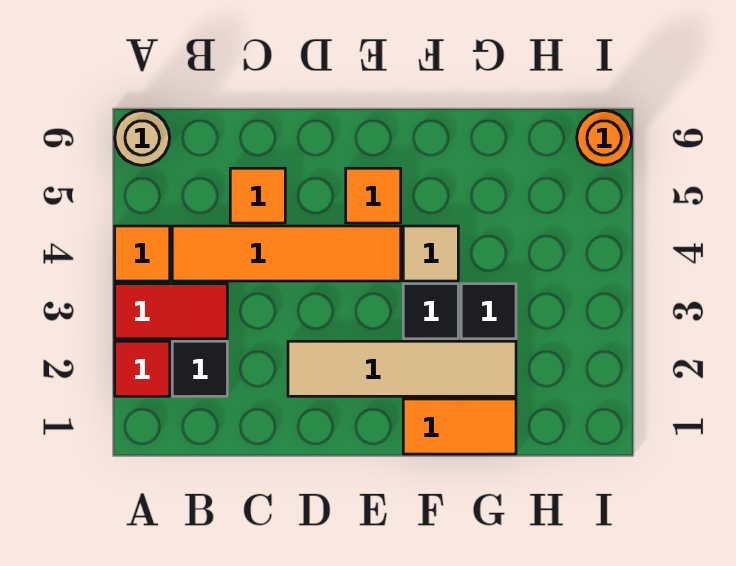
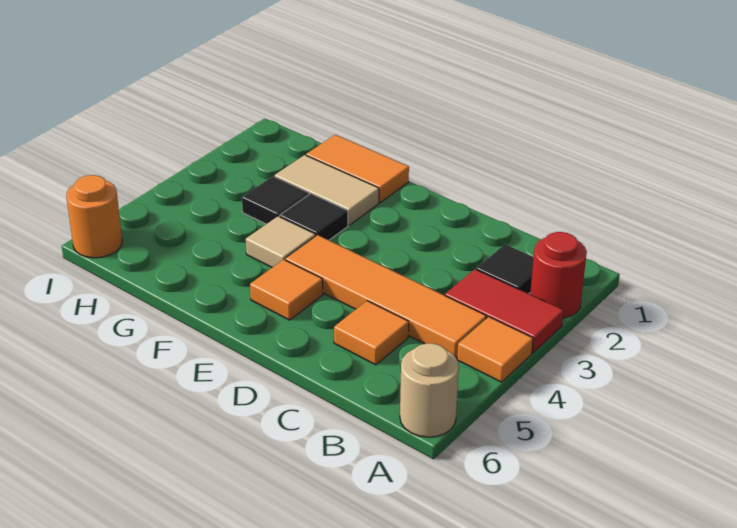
red 1x1 tile [115,341,170,396] -> red 1x1 round brick [530,232,587,318]
tan 1x4 tile [288,341,516,396] -> tan 1x2 tile [275,155,379,225]

